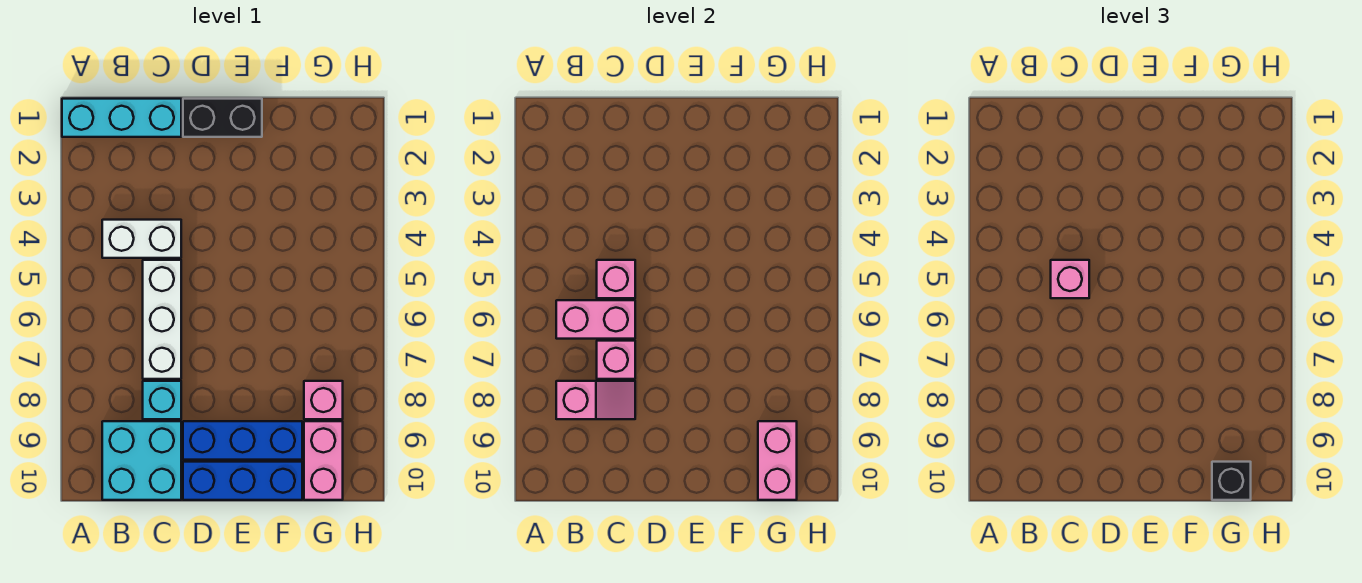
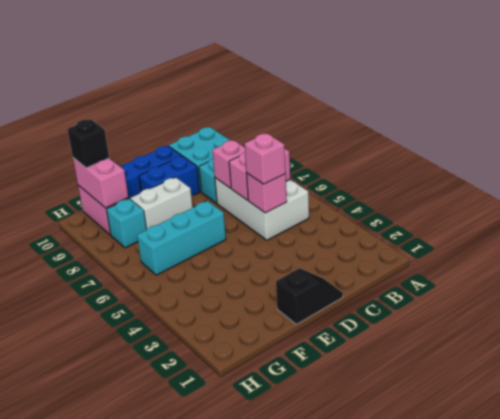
cyan 1x3 brick [62,99,181,137] -> cyan 1x3 brick moved to [137,201,226,275]
white 1x2 brick [102,220,181,258] -> white 1x2 brick moved to [130,177,193,230]
pink 1x2 slope [556,381,635,419] -> none
white 1x3 brick [143,260,181,379] -> white 2x3 brick [215,178,309,240]
black 1x2 brick [183,99,262,137] -> black 1x2 slope [276,268,343,324]
blue 1x3 brick [183,421,302,460] -> blue 1x2 brick [139,156,200,196]
pink 1x1 brick [304,381,343,419] -> cyan 1x1 brick [106,199,147,248]

